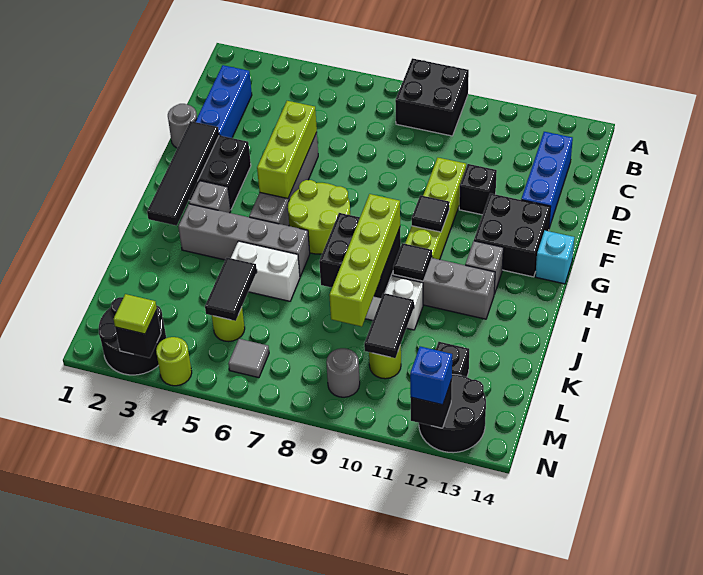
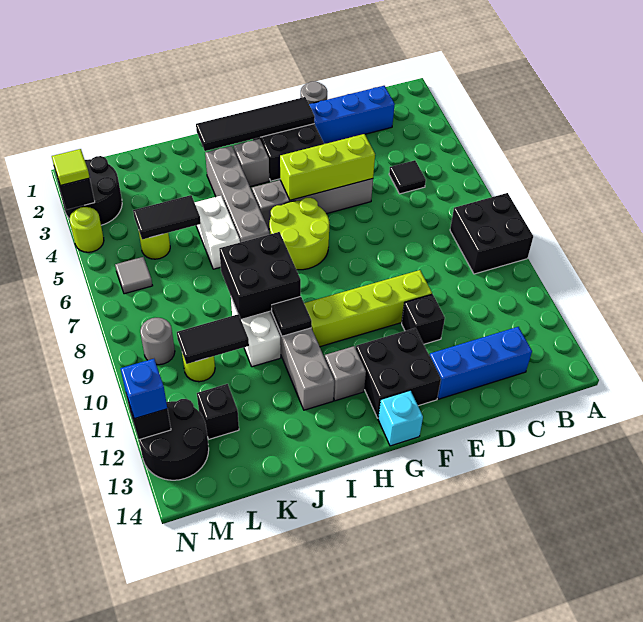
black 1x1 tile [412,195,450,232] -> black 1x1 tile moved to [389,160,426,194]
lime 1x4 brick [329,194,400,327] -> none

